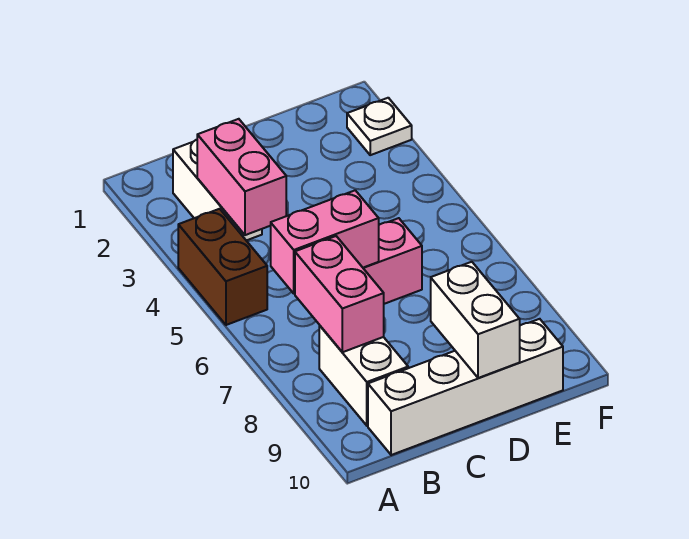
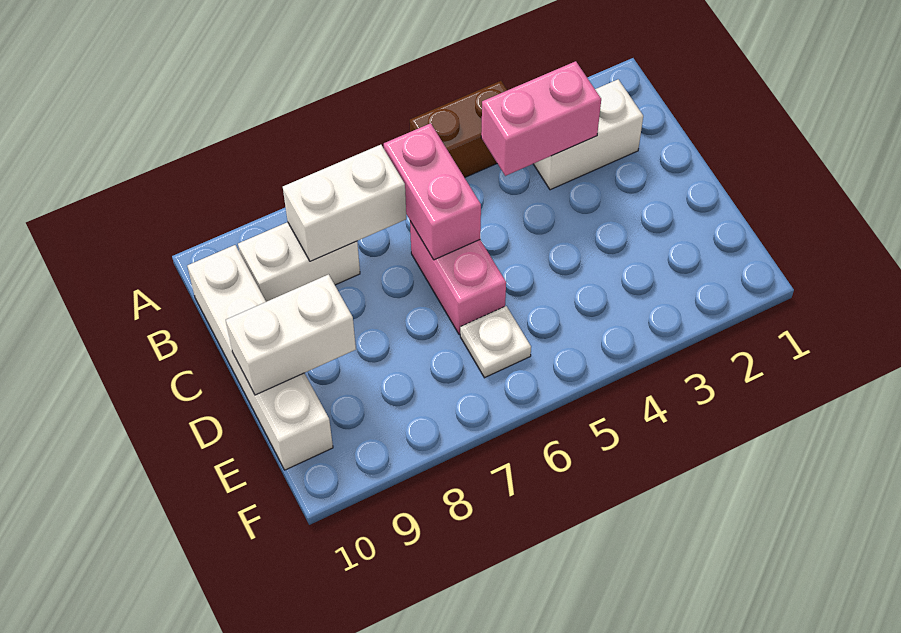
pink 1x2 brick [295,236,384,352] -> white 1x2 brick [283,145,406,261]
white 1x1 plate [347,98,412,155] -> white 1x1 plate moved to [460,306,531,378]

